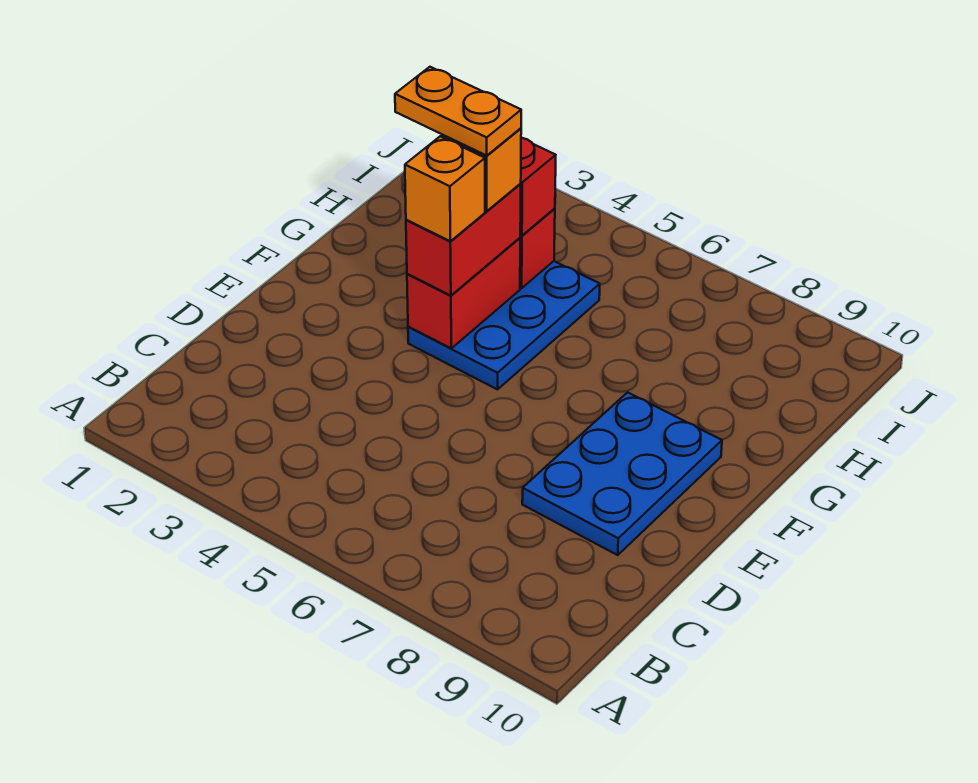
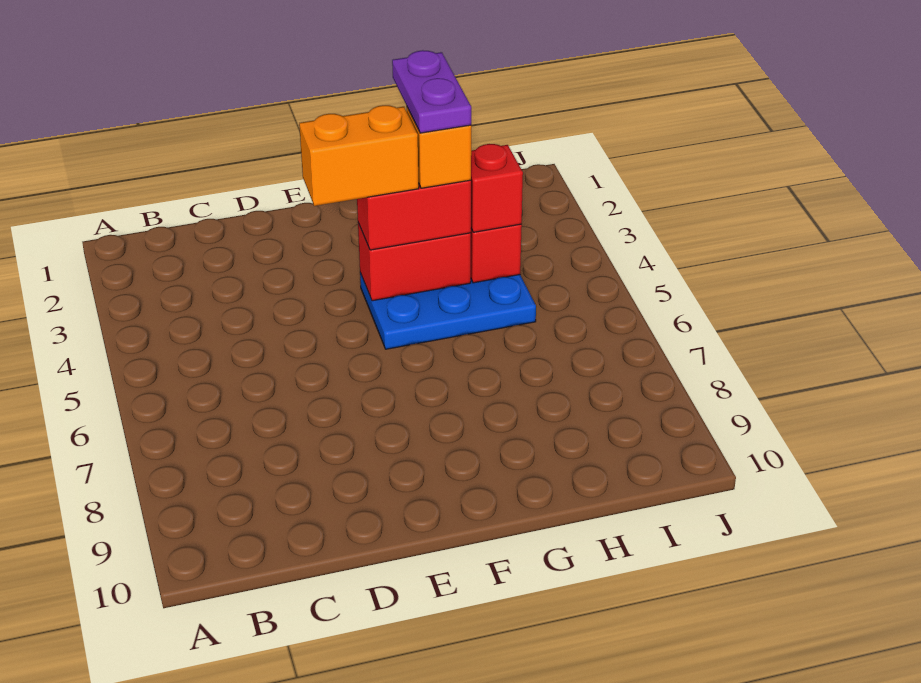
blue 2x3 plate [522,392,722,555] -> none
orange 1x1 brick [405,136,485,241] -> orange 1x2 brick [299,105,419,206]
orange 1x2 plate [395,67,521,156] -> purple 1x2 plate [392,50,471,133]

